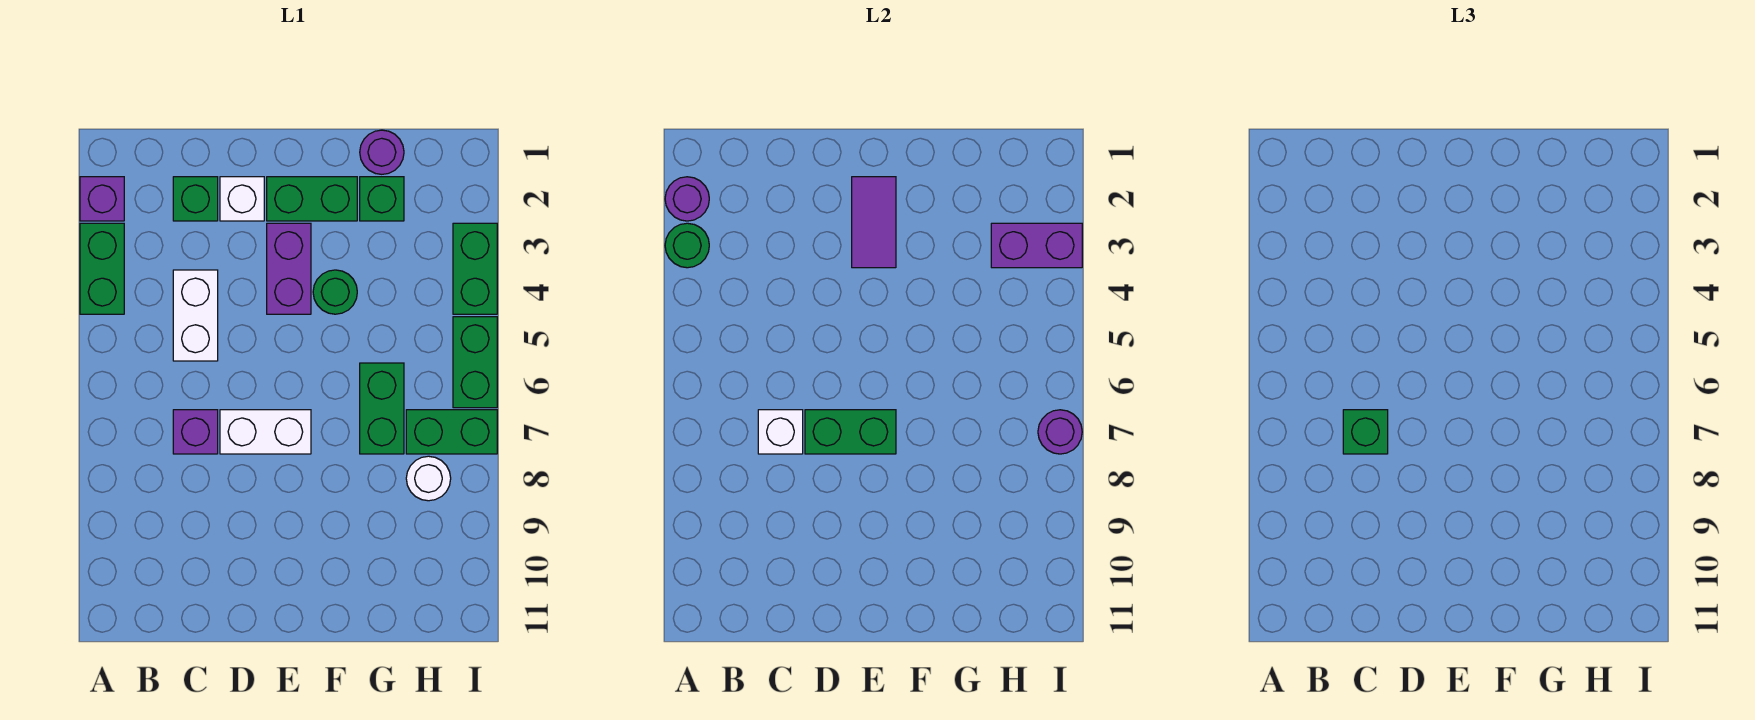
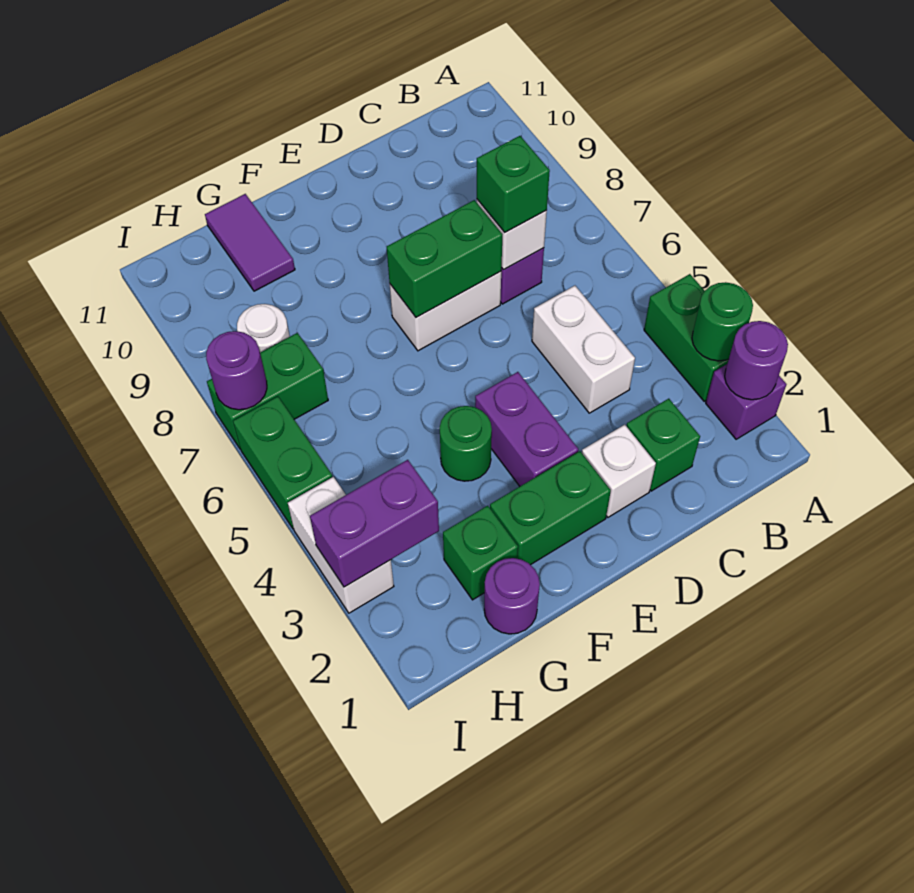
purple 1x2 tile [852,177,896,268] -> purple 1x2 tile moved to [205,194,295,291]
green 1x2 brick [360,363,404,454] -> none
green 1x2 brick [453,223,497,314] -> white 1x2 brick [288,477,394,613]

